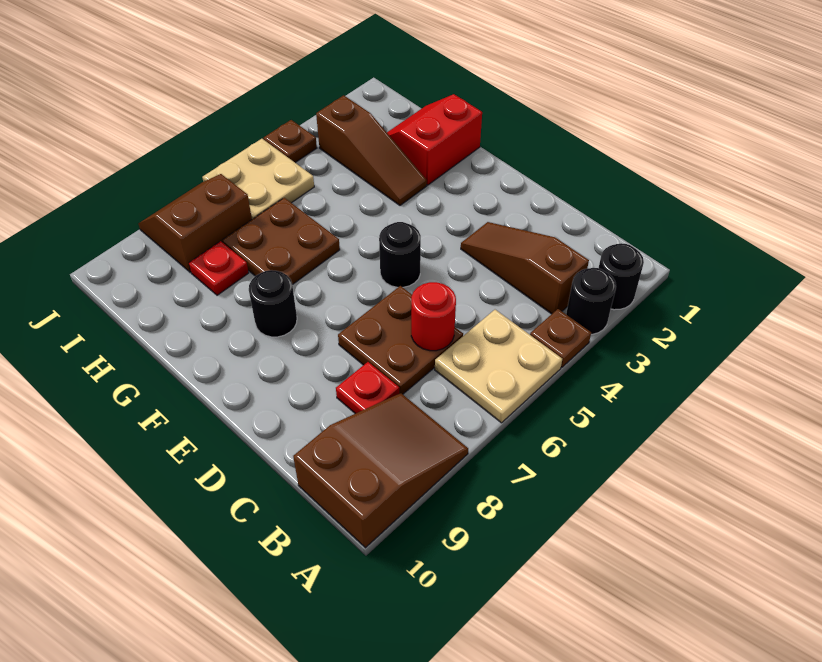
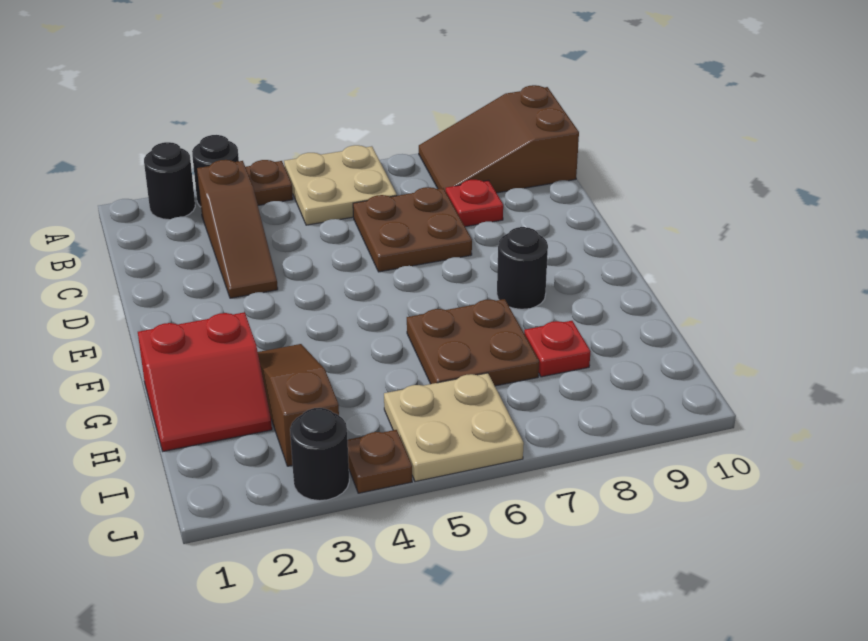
red 1x1 round brick [411,282,456,351] -> none
black 1x1 round brick [379,222,421,287] -> black 1x1 round brick moved to [290,408,349,501]
brown 2x2 slope [139,174,252,272] -> none

